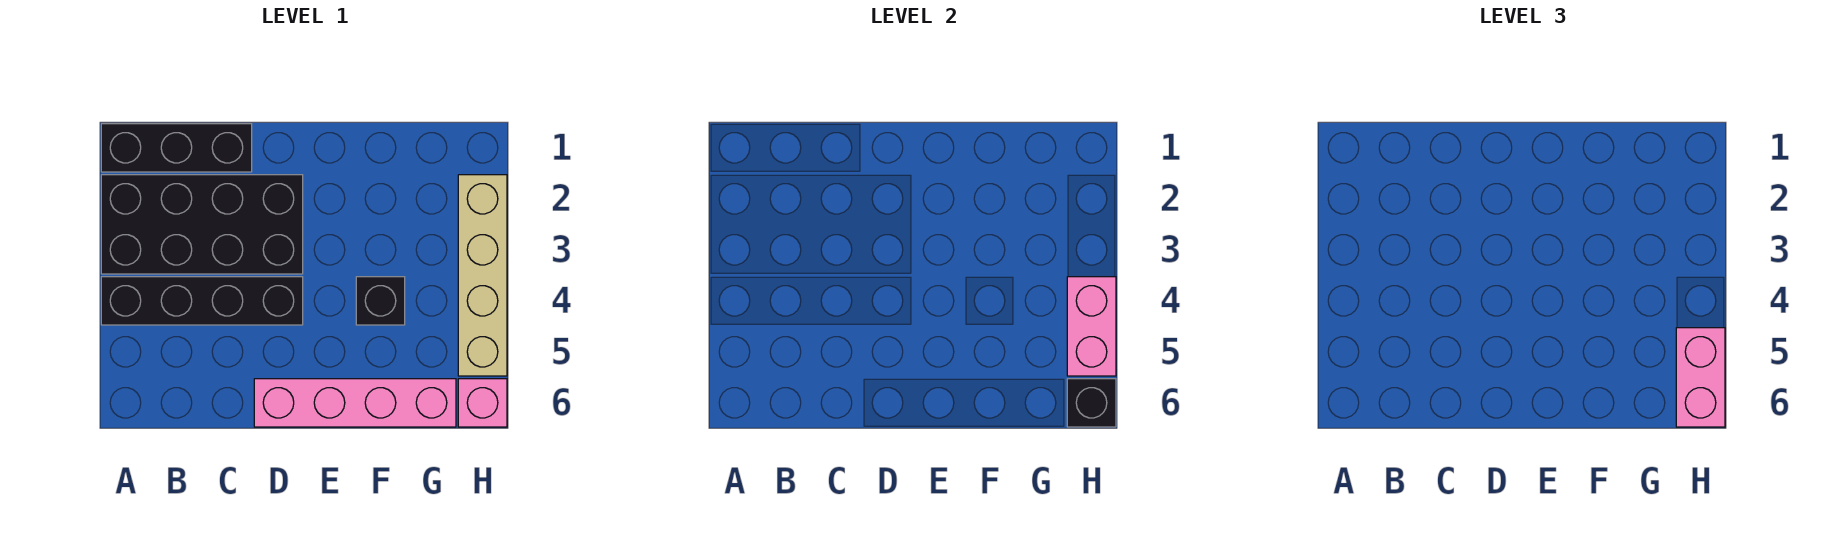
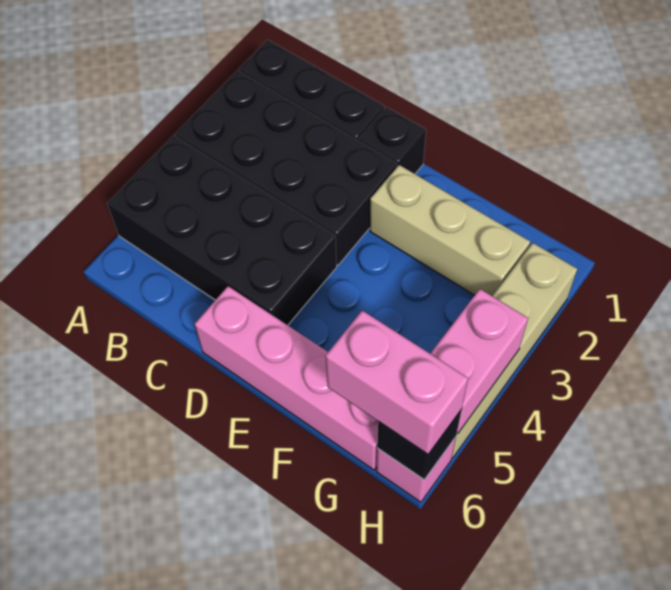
black 1x4 brick [101,277,303,325] -> black 2x4 brick [107,136,337,325]
none -> tan 1x3 brick [370,165,530,296]
black 1x1 brick [356,277,405,325] -> black 1x1 brick moved to [358,107,426,174]
pink 1x2 brick [1676,328,1725,427] -> pink 1x2 brick turned to [325,311,468,454]

